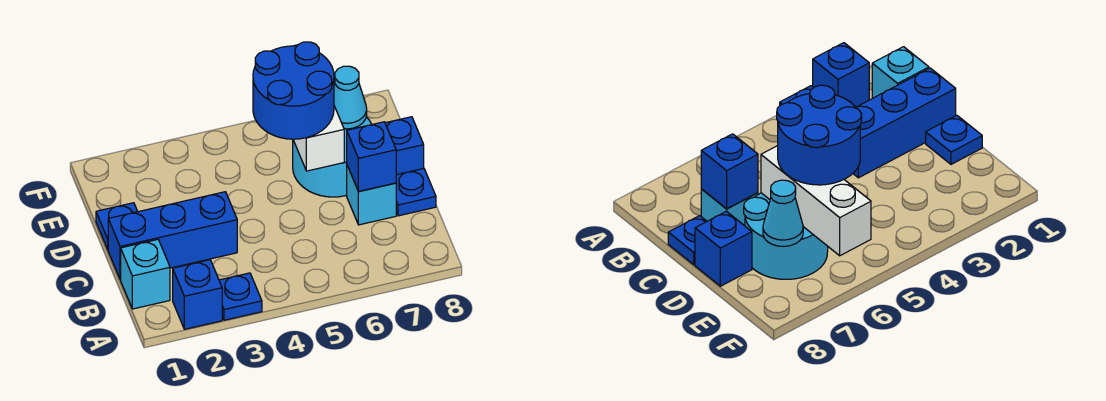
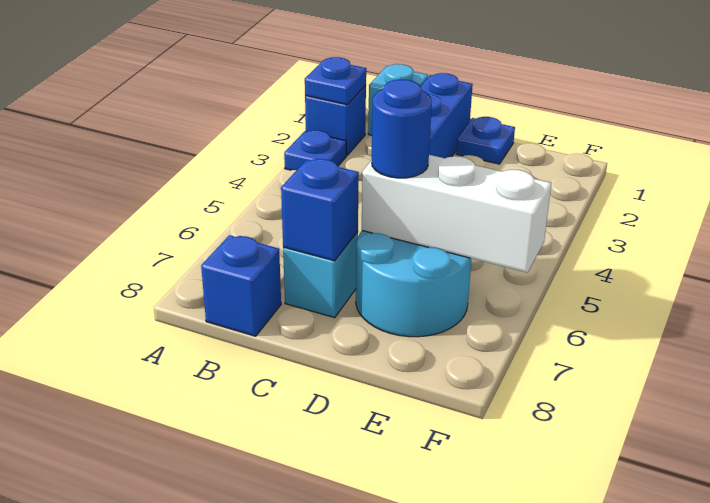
blue 1x1 plate [396,169,436,216] -> blue 1x1 plate moved to [305,57,366,105]
blue 2x2 round brick [253,42,334,139] -> blue 1x1 round brick [372,79,432,178]
blue 1x1 brick [385,117,424,175] -> blue 1x1 brick moved to [201,235,281,336]
cyan 1x1 cone [334,66,367,129] -> none

